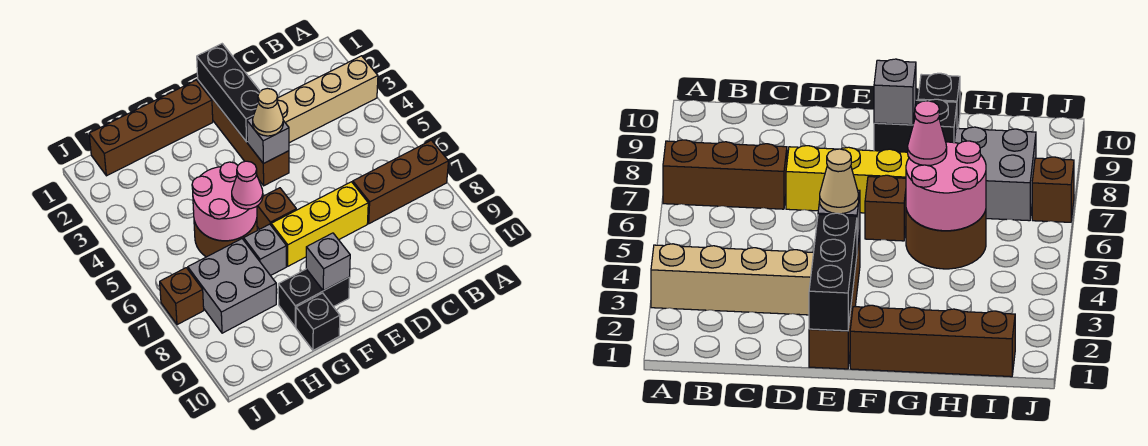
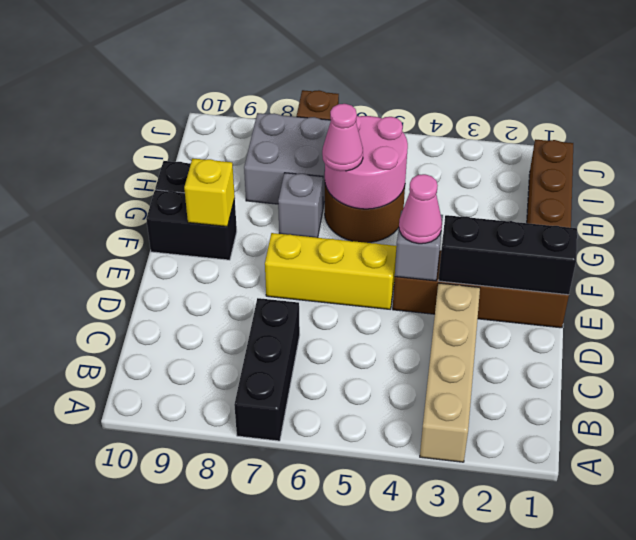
brown 1x3 brick [353,140,448,224] -> black 1x3 brick [234,298,300,441]
yellow 1x3 brick [271,182,368,266] -> yellow 1x3 brick turned to [265,233,397,309]
tan 1x1 cone [253,88,283,136] -> pink 1x1 cone [399,174,442,244]
brown 1x1 brick [257,188,296,229] -> none
black 1x2 brick [278,269,350,327] -> black 1x2 brick turned to [146,190,237,260]
grey 1x1 brick [306,233,350,291] -> yellow 1x1 brick [184,158,235,227]

